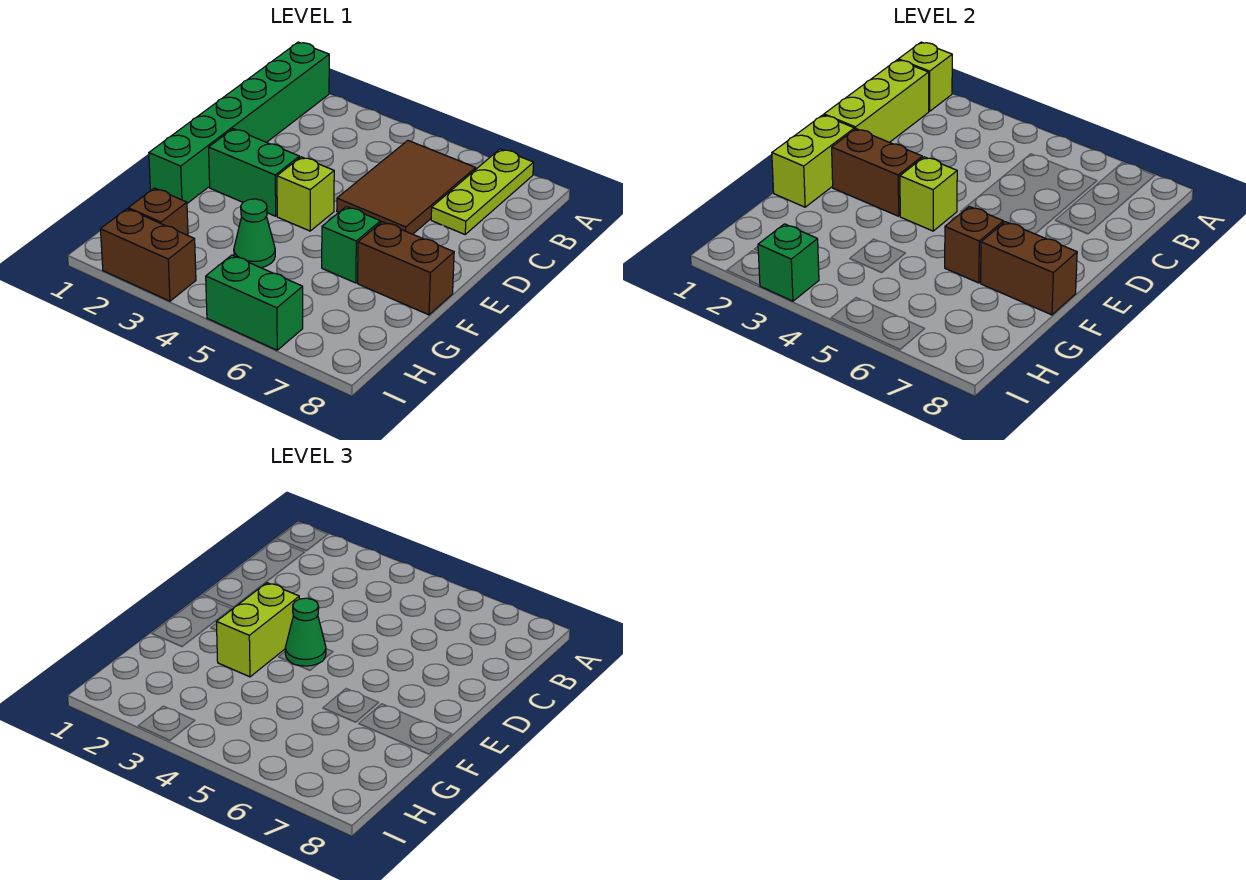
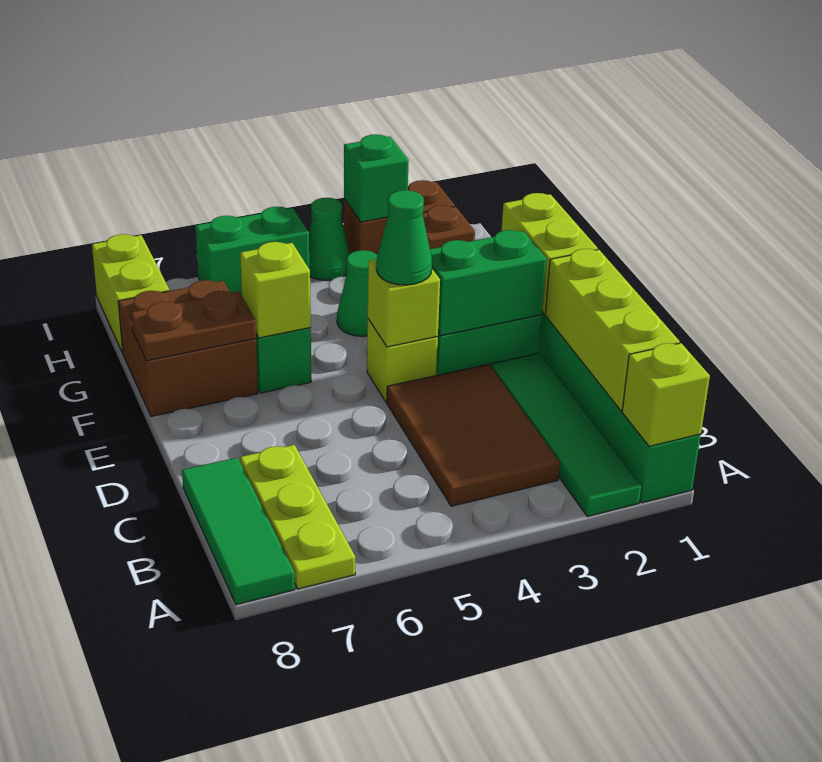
none -> green 1x4 tile [491,353,641,517]
none -> green 1x3 tile [182,458,295,605]
brown 2x3 tile [337,141,476,234] -> brown 2x3 tile moved to [387,364,560,506]
brown 1x2 brick [832,129,922,216] -> green 1x2 brick [430,230,546,336]
lime 1x2 brick [216,583,299,677] -> lime 1x2 brick moved to [92,234,169,353]
brown 1x1 brick [945,207,1003,283] -> lime 1x1 brick [240,242,311,338]
brown 1x2 brick [358,222,454,315] -> brown 2x2 brick [118,280,258,416]
brown 1x2 brick [981,222,1077,315] -> brown 1x2 plate [131,291,256,361]
none -> green 1x1 cone [309,198,350,280]

